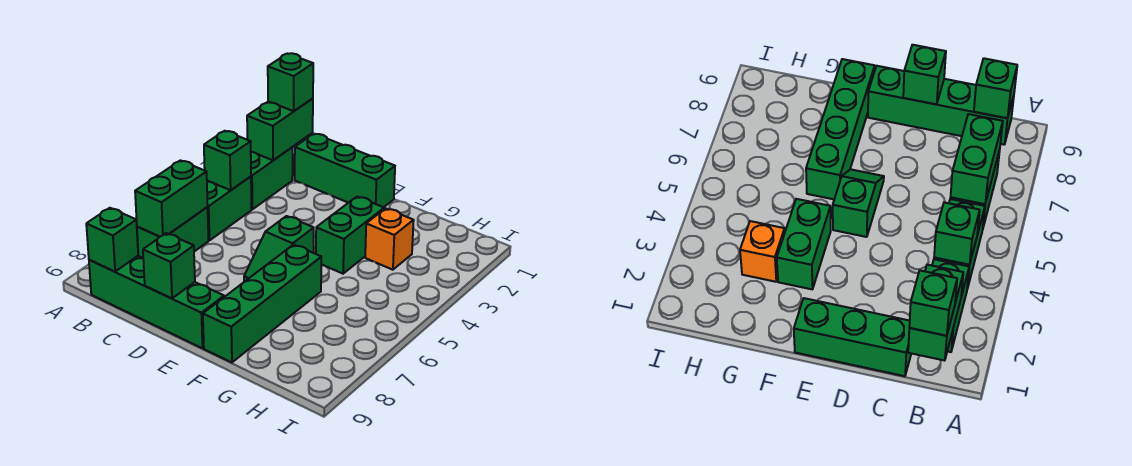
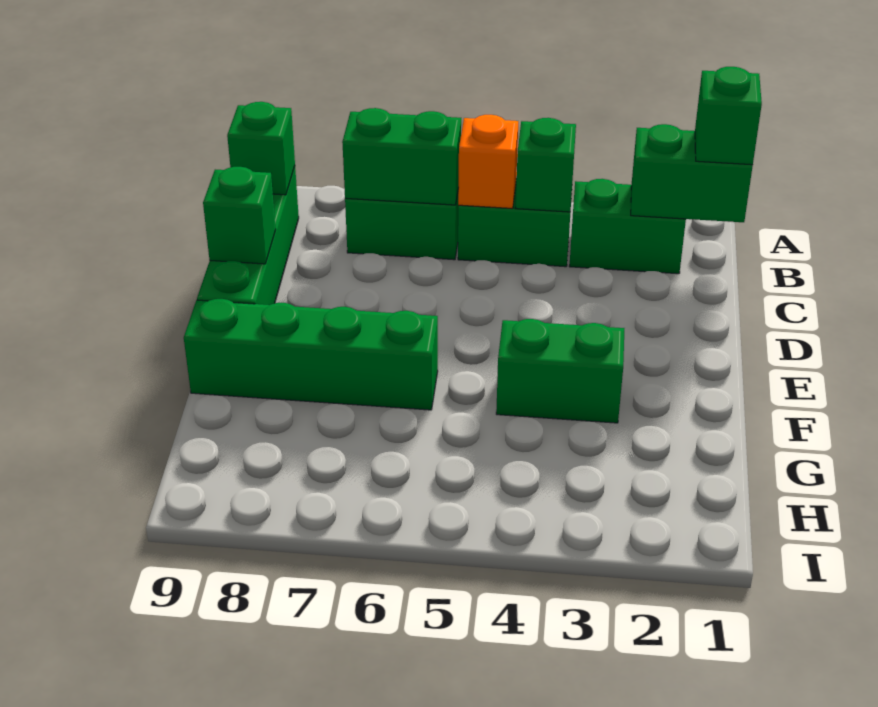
green 1x3 brick [295,134,395,207] -> none
green 1x2 slope [244,216,314,282] -> none
orange 1x1 brick [365,208,414,270] -> orange 1x1 brick moved to [458,115,518,208]

